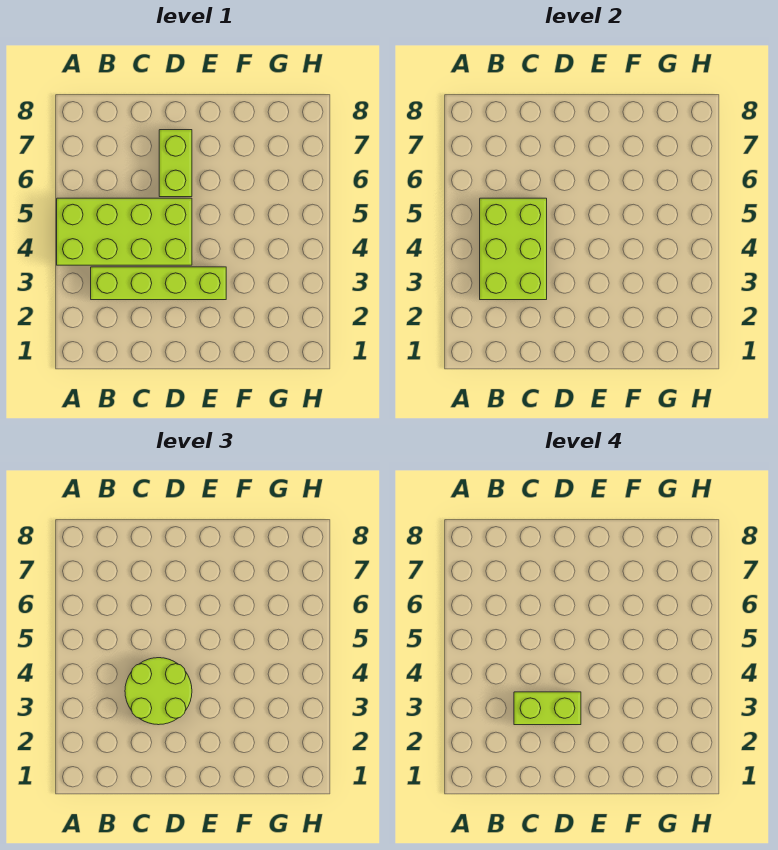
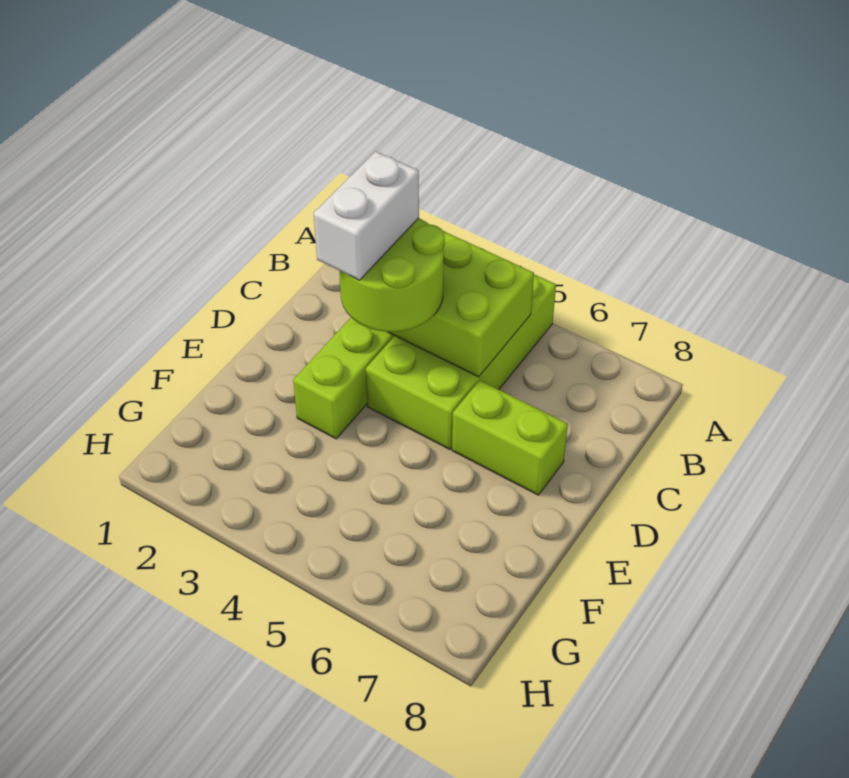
lime 1x2 brick [514,692,581,725] -> white 1x2 brick [314,151,419,280]

